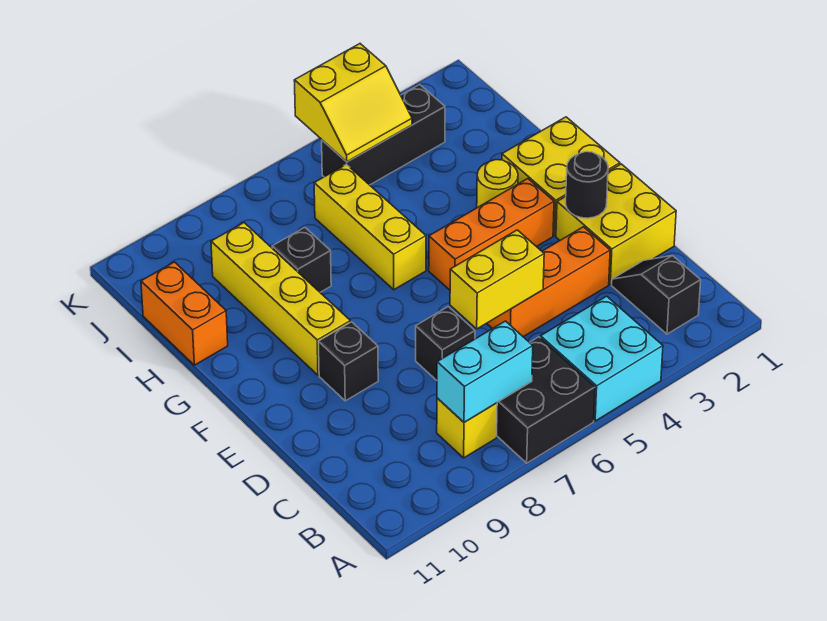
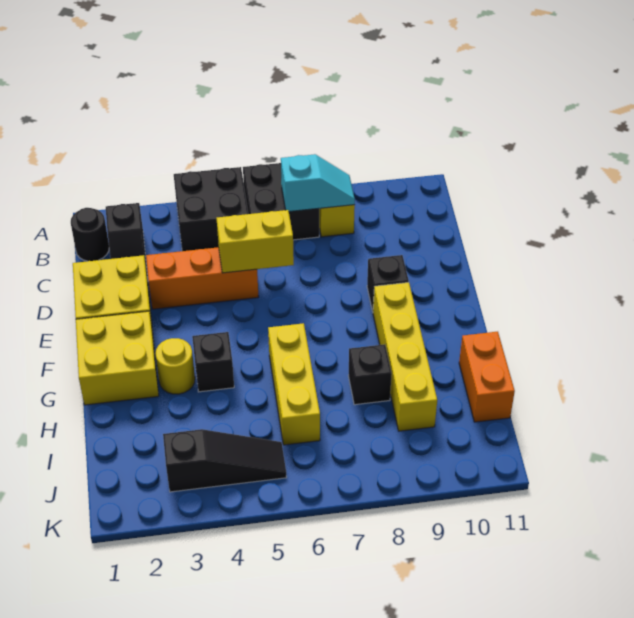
cyan 2x2 brick [541,296,663,421] -> black 2x2 brick [174,167,248,251]
cyan 1x2 brick [437,321,533,422] -> cyan 1x2 slope [281,154,355,212]
black 1x1 brick [416,307,475,380] -> black 1x1 brick moved to [192,332,234,392]
black 1x1 round brick [566,152,608,218] -> black 1x1 round brick moved to [71,208,109,261]
orange 1x3 brick [429,179,554,290] -> none
black 1x3 brick [322,84,445,185] -> black 1x3 slope [163,429,287,492]
yellow 2x2 slope [294,44,412,162] -> none

